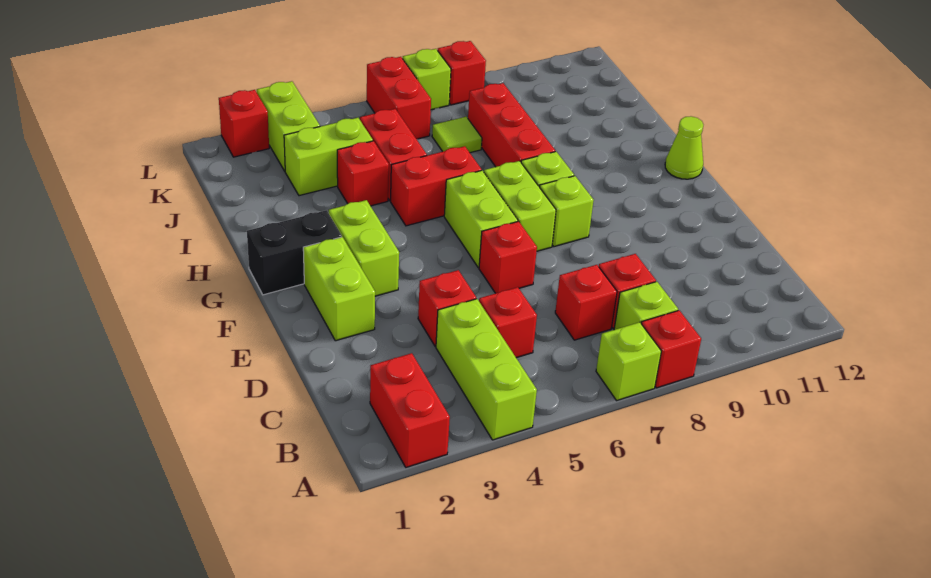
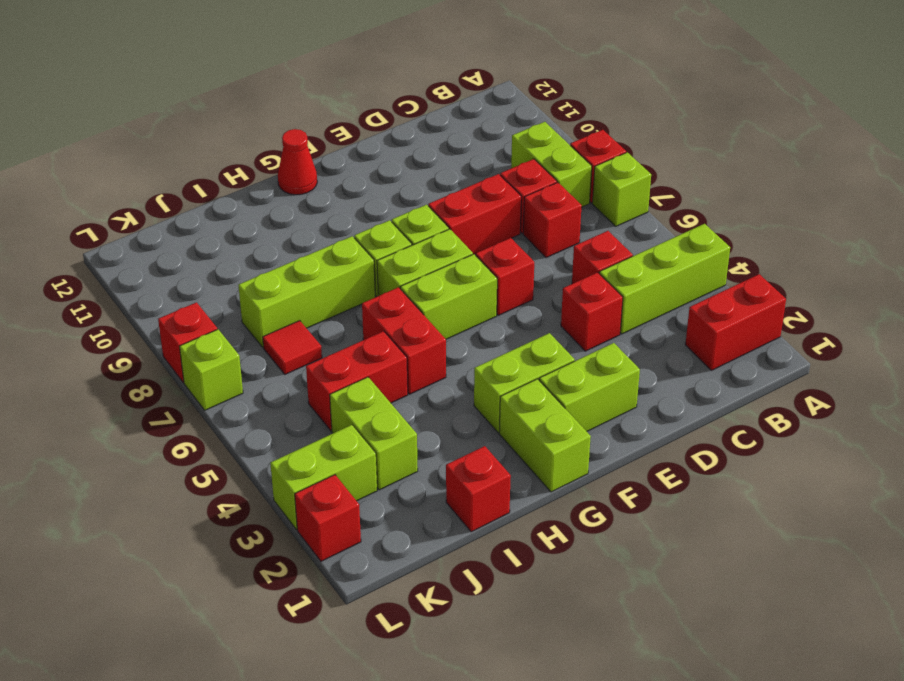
lime 1x1 brick [614,282,678,330] -> lime 1x2 brick [511,122,592,207]
black 1x2 brick [247,210,342,295] -> lime 1x2 brick [499,379,591,492]
lime 1x1 cone [665,116,703,179] -> red 1x1 cone [278,129,317,195]
red 1x3 brick [468,83,555,167] -> lime 1x3 brick [238,236,375,347]
red 1x1 brick [337,141,389,206] -> red 1x1 brick moved to [446,446,511,532]
lime 1x1 tile [432,117,482,153] -> red 1x1 tile [263,321,322,374]
red 1x2 brick [367,57,431,139] -> red 1x2 brick moved to [428,174,521,254]

